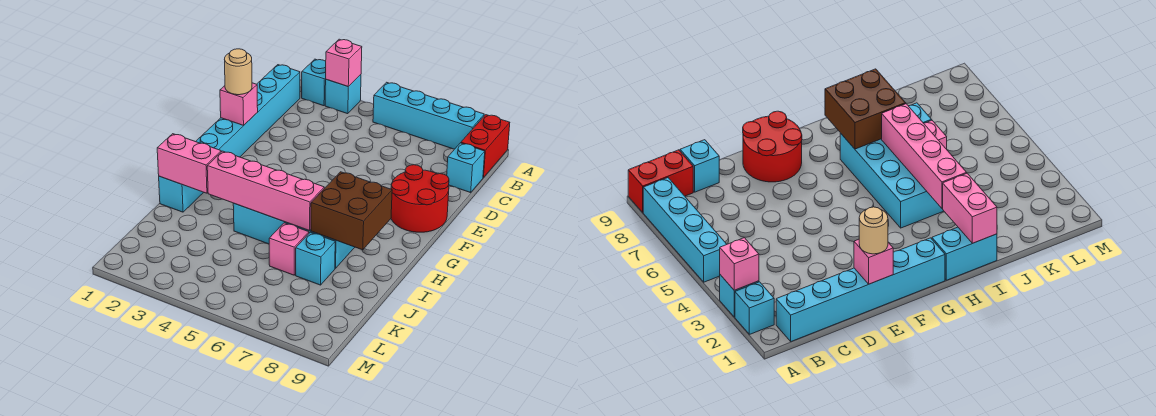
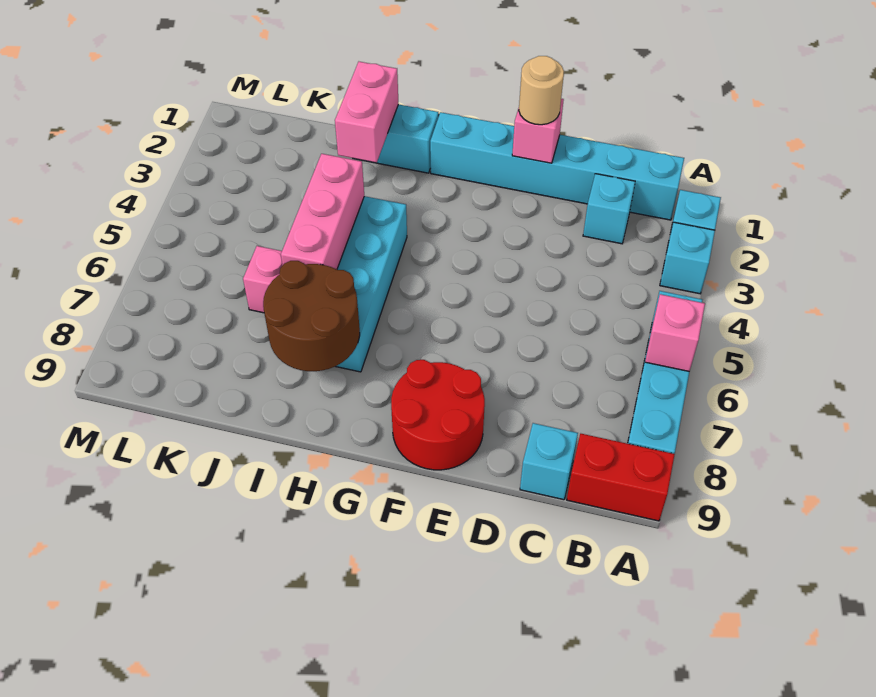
pink 1x1 brick [326,39,362,87] -> pink 1x1 brick moved to [645,294,705,372]
brown 2x2 brick [311,172,392,250] -> brown 2x2 round brick [263,261,360,371]
pink 1x4 brick [207,151,324,231] -> pink 1x3 brick [281,154,364,269]
cyan 1x1 brick [296,232,335,285] -> cyan 1x1 brick moved to [583,174,635,244]

